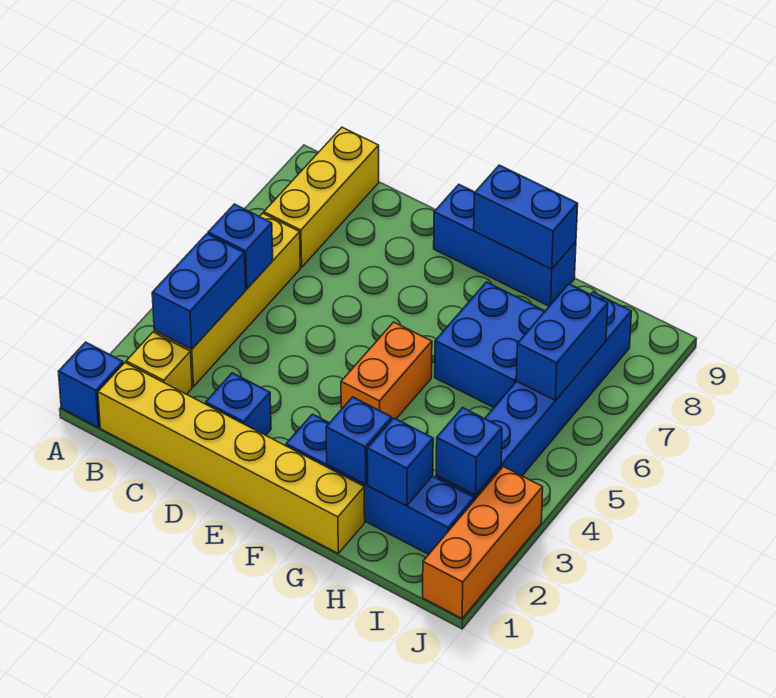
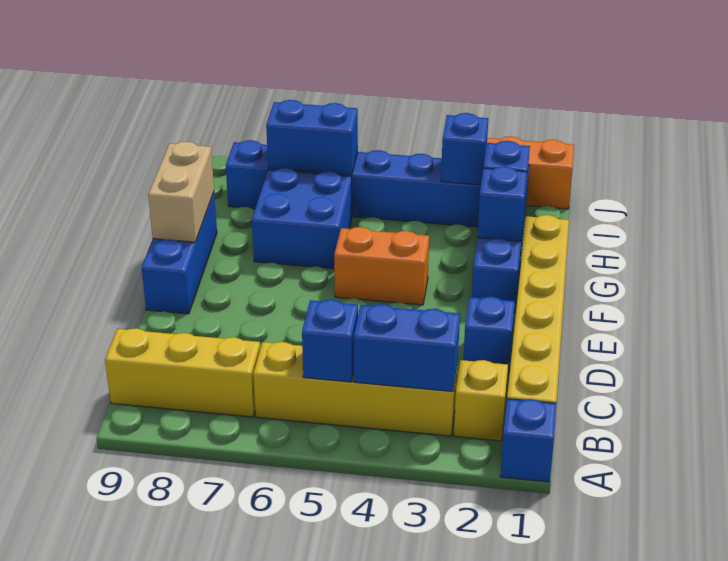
blue 1x2 brick [474,165,578,269] -> tan 1x2 brick [148,142,214,242]

